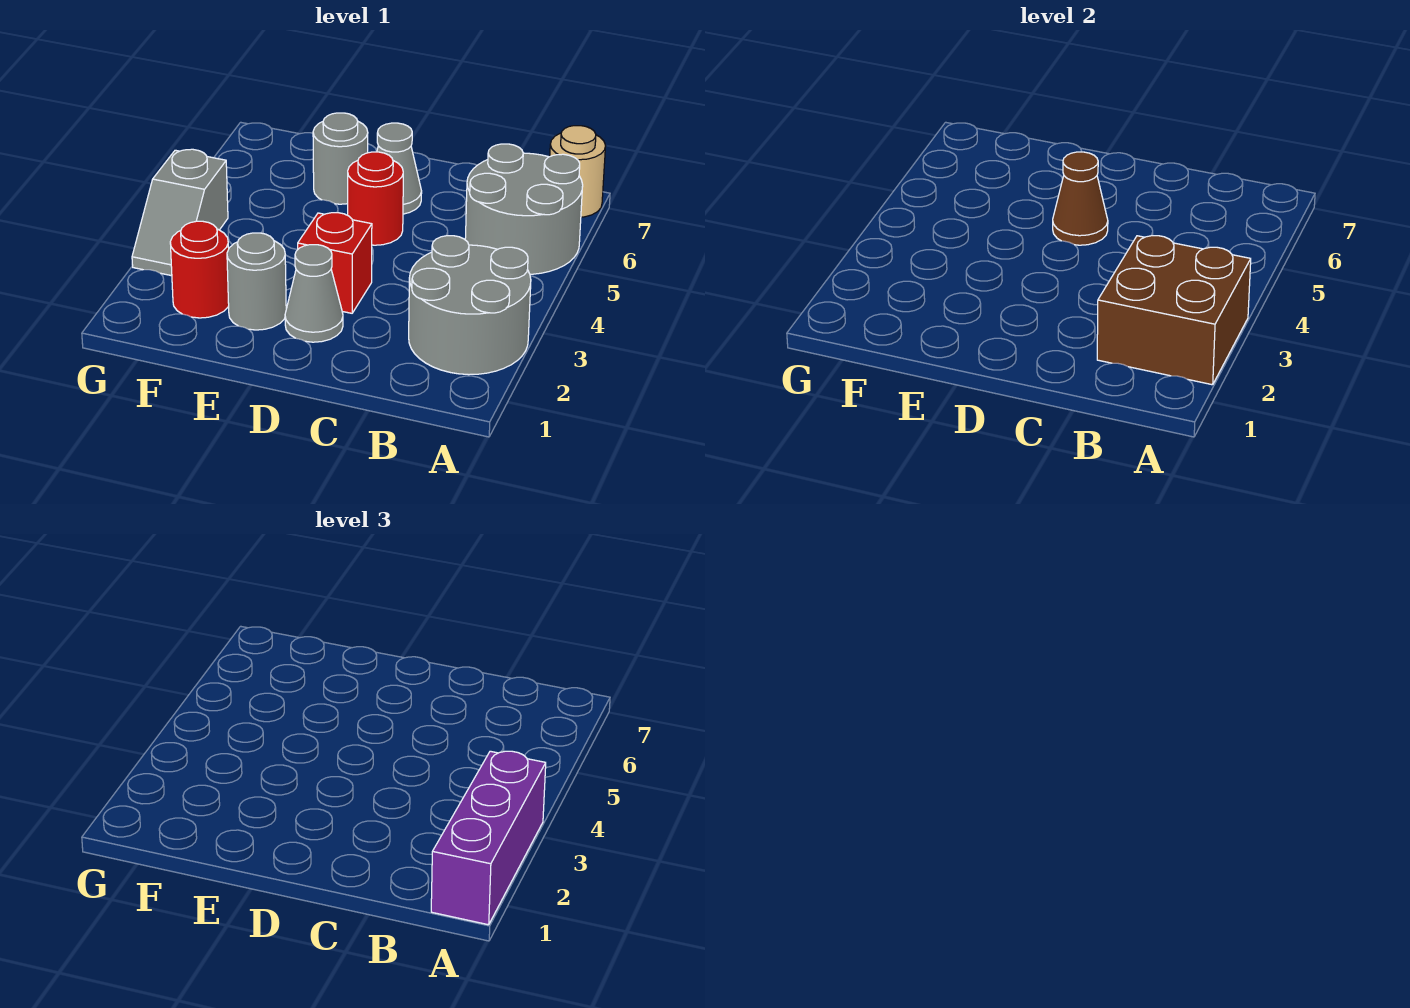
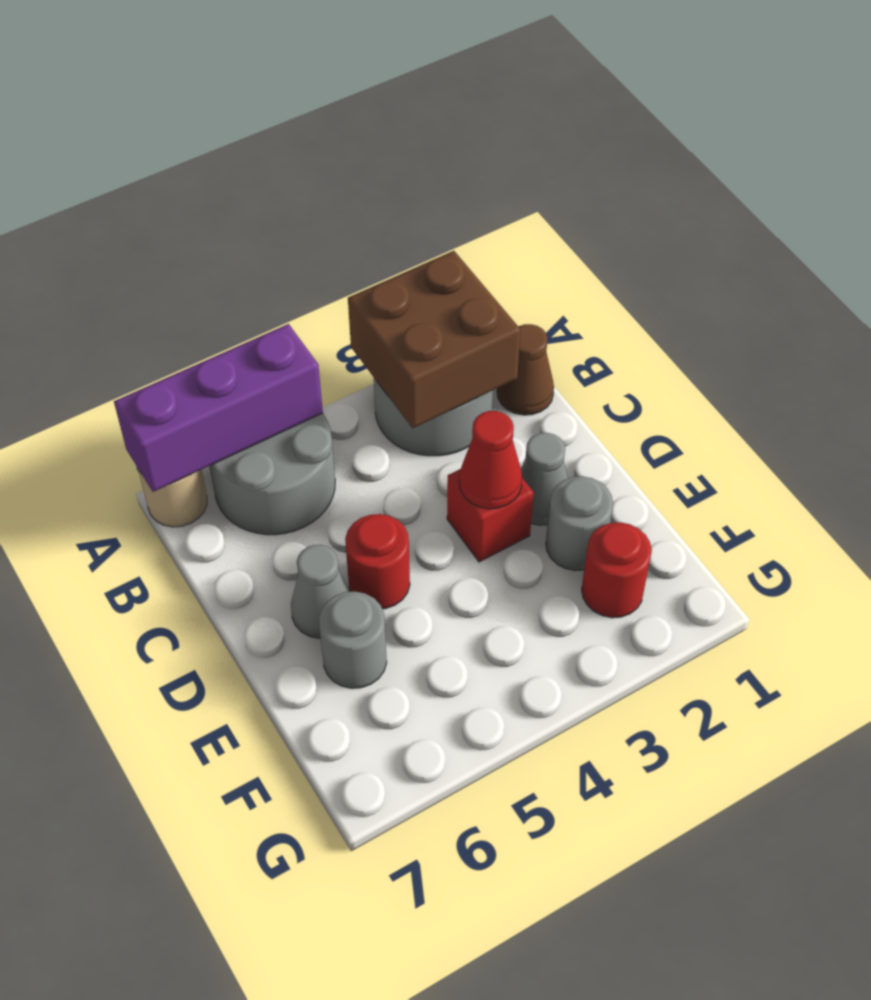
purple 1x3 brick [431,751,546,925] -> purple 1x3 brick moved to [114,324,323,492]
none -> red 1x1 cone [459,411,522,509]
brown 1x1 cone [1053,152,1108,245] -> brown 1x1 cone moved to [497,324,554,415]
grey 1x2 slope [132,149,228,276] -> none

